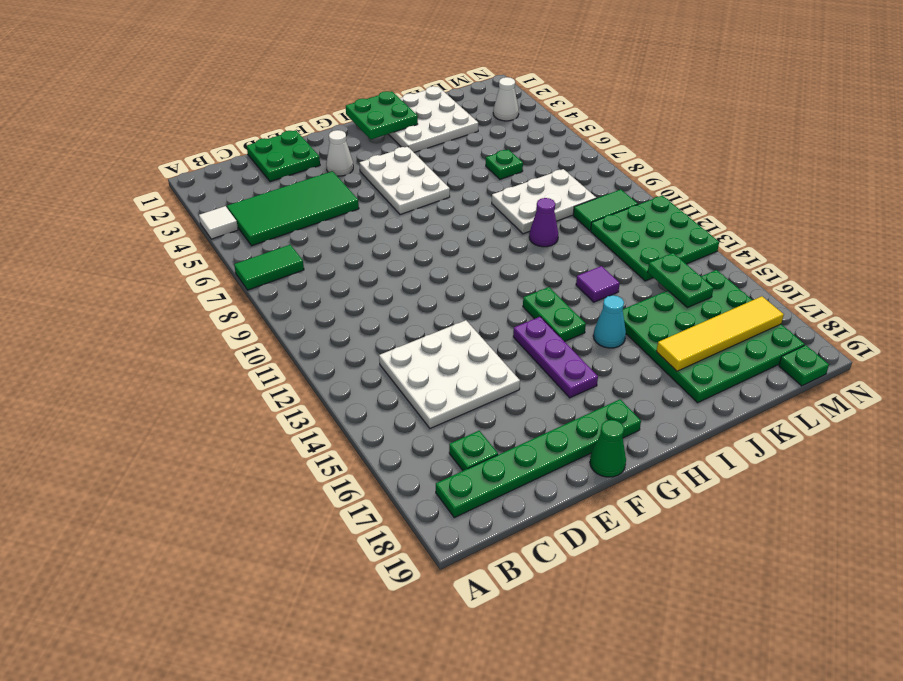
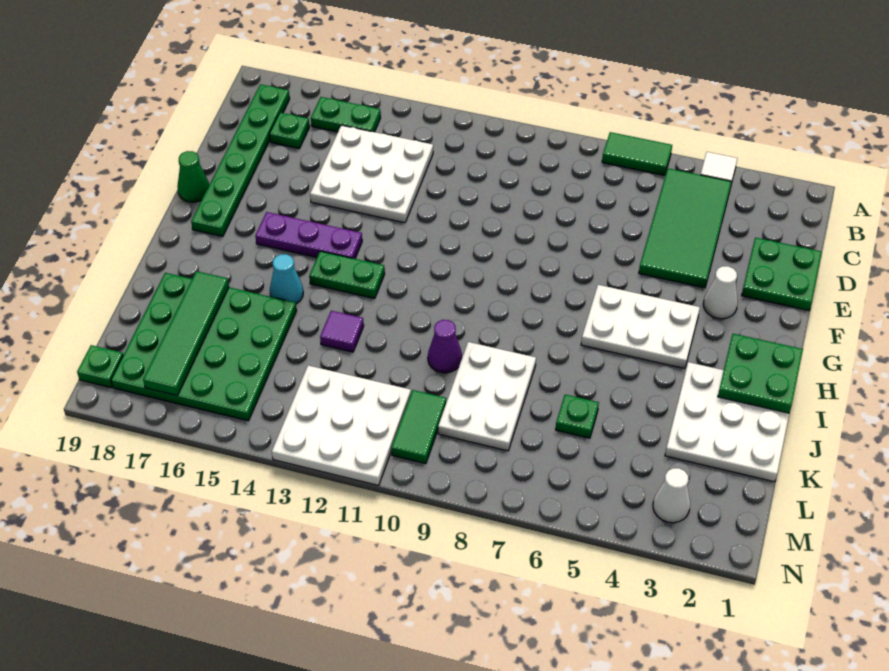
green 1x2 tile [234,245,304,290] -> green 1x2 tile turned to [602,132,672,176]
yellow 1x4 tile [656,296,784,371] -> green 1x4 tile [143,271,229,396]
green 3x3 plate [591,196,719,281] -> white 3x3 plate [272,365,411,485]
green 1x2 plate [648,253,713,308] -> green 1x2 plate moved to [311,97,381,132]

